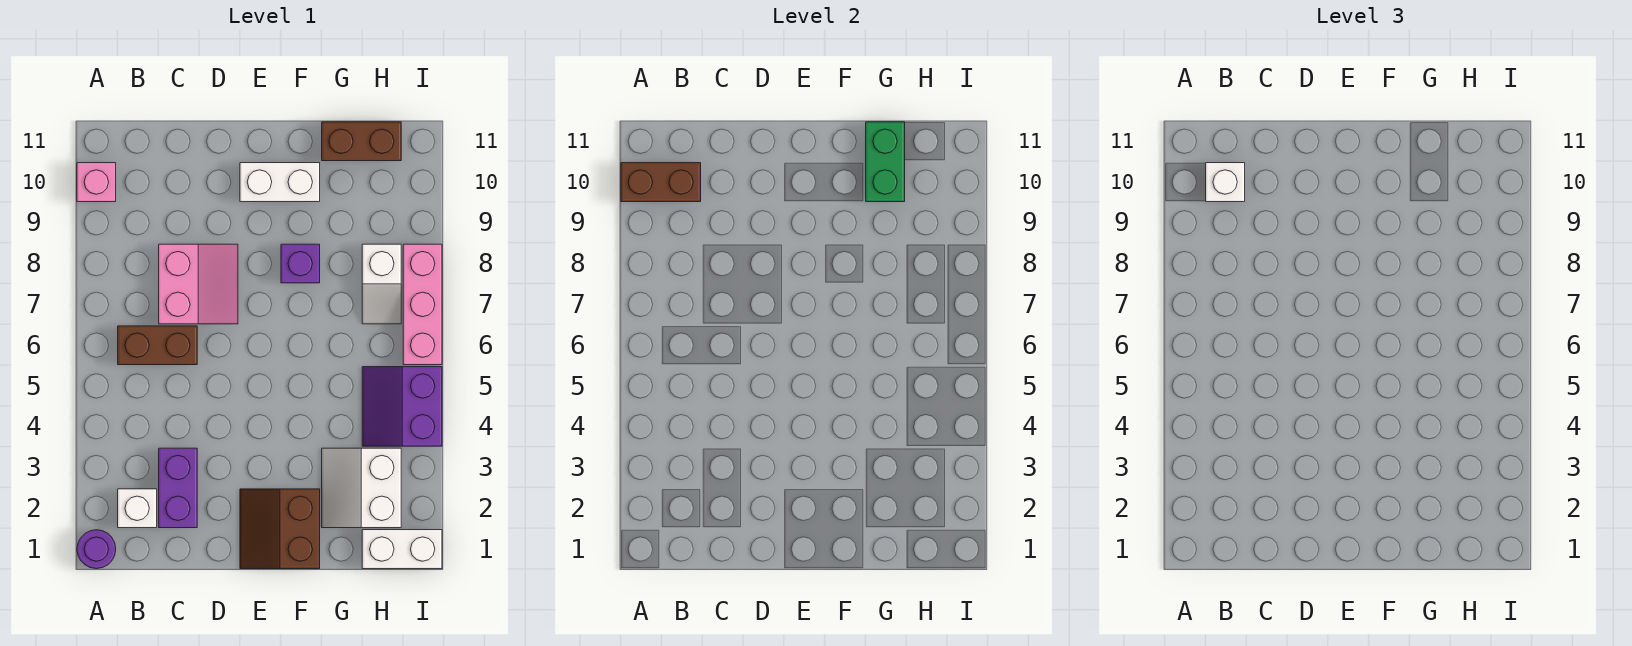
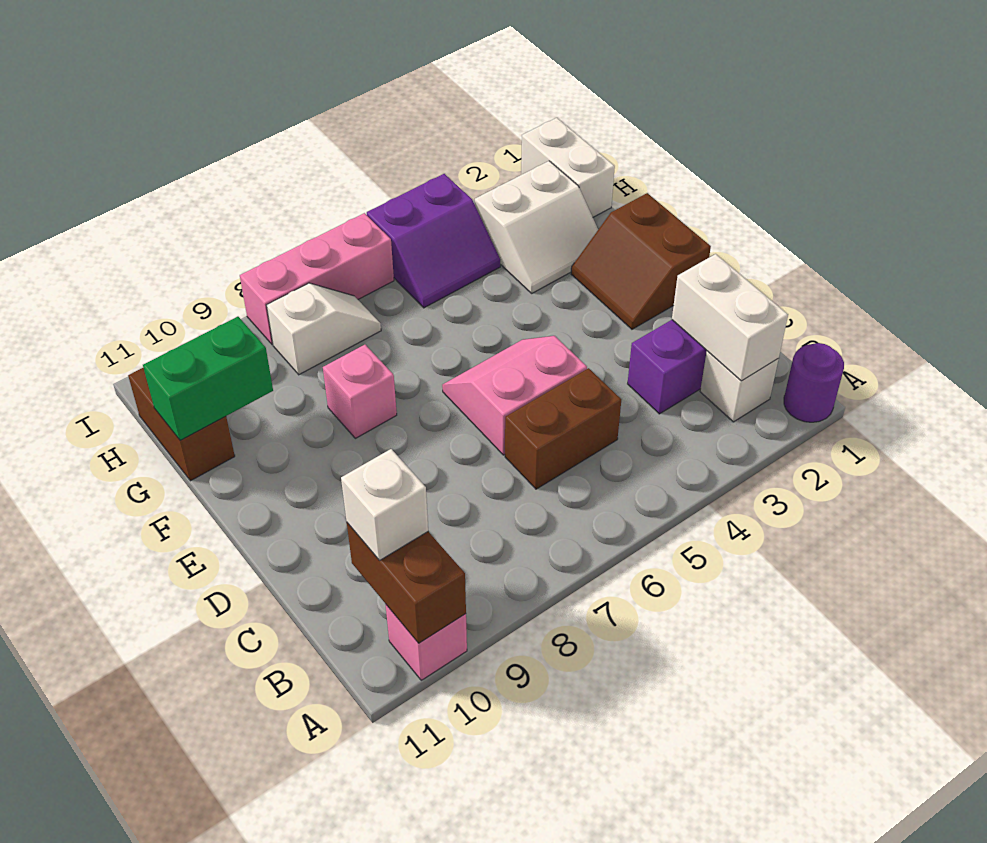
brown 1x2 brick [118,326,197,365] -> brown 1x2 brick turned to [505,368,621,489]
pink 2x2 slope [159,244,238,324] -> pink 2x2 slope moved to [442,336,587,455]
brown 2x2 slope [240,489,320,569] -> brown 2x2 slope turned to [571,193,711,329]
white 1x2 brick [240,163,320,202] -> white 1x2 brick moved to [672,254,788,381]
purple 1x1 brick [281,244,320,283] -> pink 1x1 brick [323,345,397,438]

